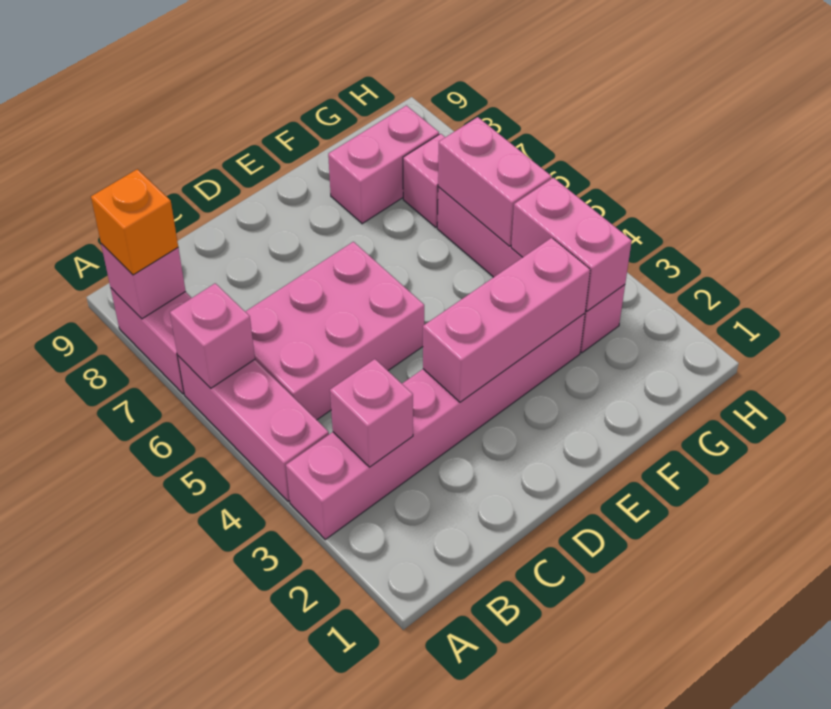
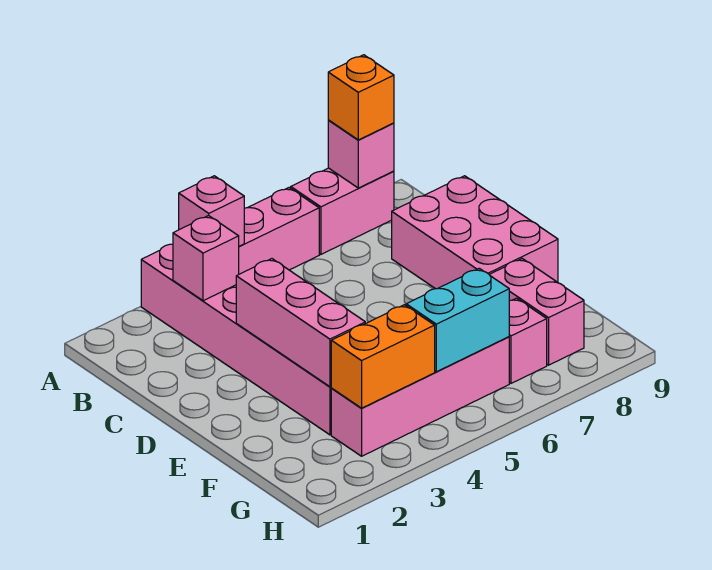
pink 1x1 brick [170,283,255,388] -> pink 1x1 brick moved to [179,176,244,246]
pink 2x3 brick [245,242,424,420] -> pink 2x3 brick moved to [392,176,558,289]
pink 1x2 brick [511,178,632,311] -> orange 1x2 brick [331,305,435,408]
pink 1x2 brick [438,117,552,246] -> cyan 1x2 brick [406,268,509,372]

